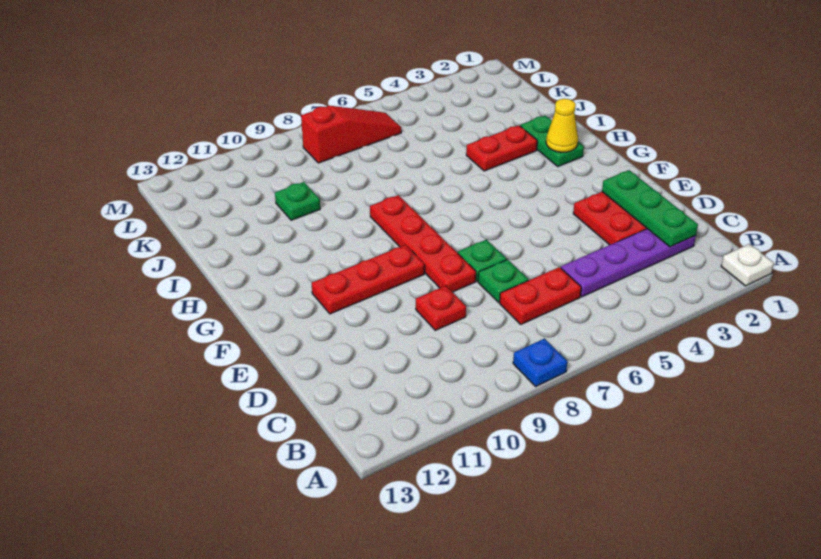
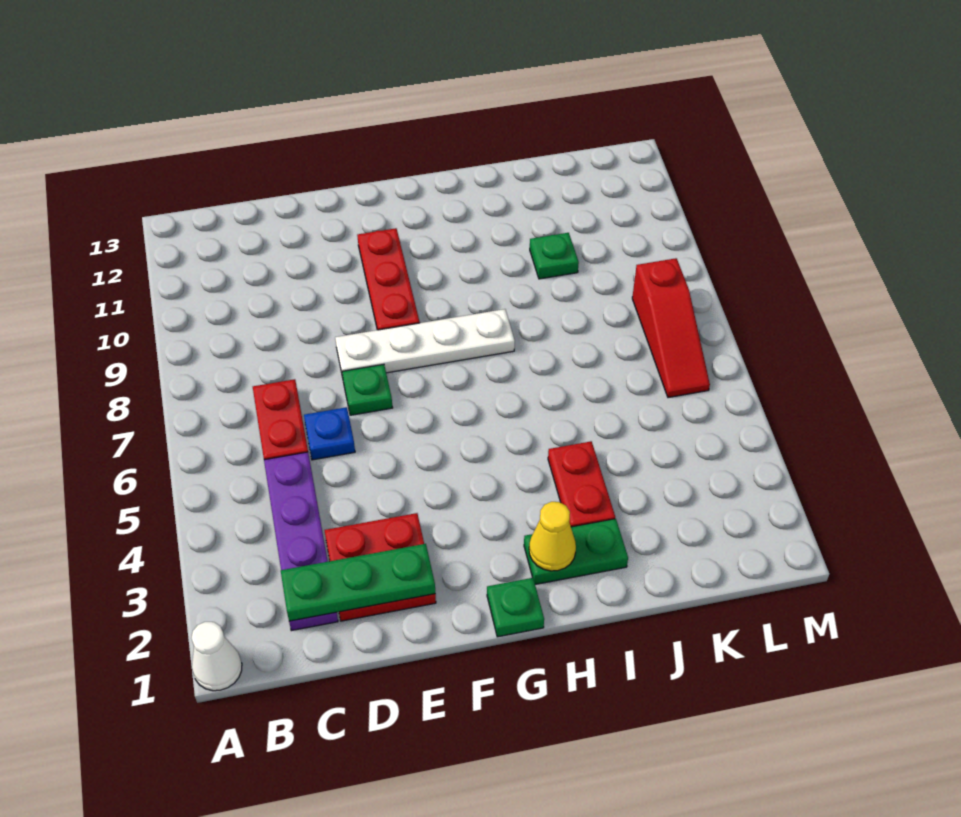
white 1x1 plate [721,244,774,286] -> white 1x1 cone [191,622,242,691]
blue 1x1 plate [513,339,568,386] -> blue 1x1 plate moved to [304,407,355,460]
green 1x1 plate [478,259,528,302] -> green 1x1 plate moved to [487,578,544,637]
red 1x1 plate [416,286,466,330] -> none
red 1x4 plate [370,195,476,292] -> white 1x4 plate [335,309,515,377]

